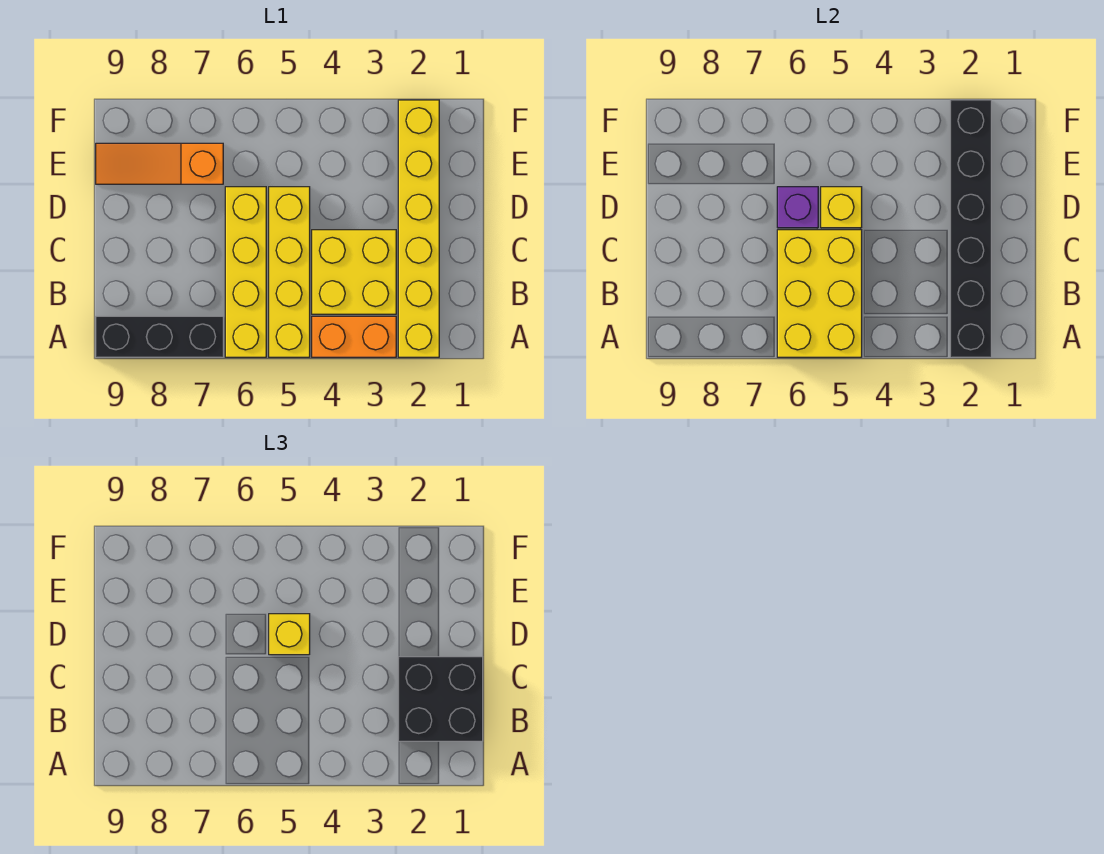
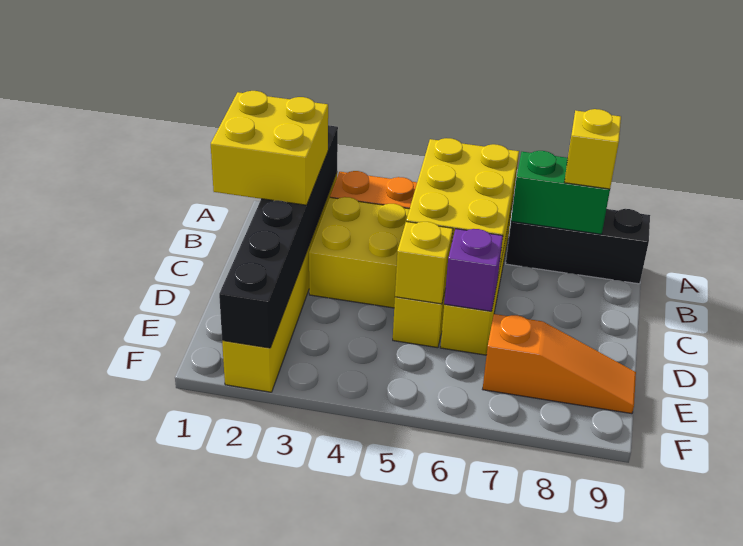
none -> green 1x2 brick [511,151,610,234]
black 2x2 brick [398,657,483,741] -> yellow 2x2 brick [211,91,328,205]
yellow 1x1 brick [269,614,310,655] -> yellow 1x1 brick moved to [564,109,621,189]

